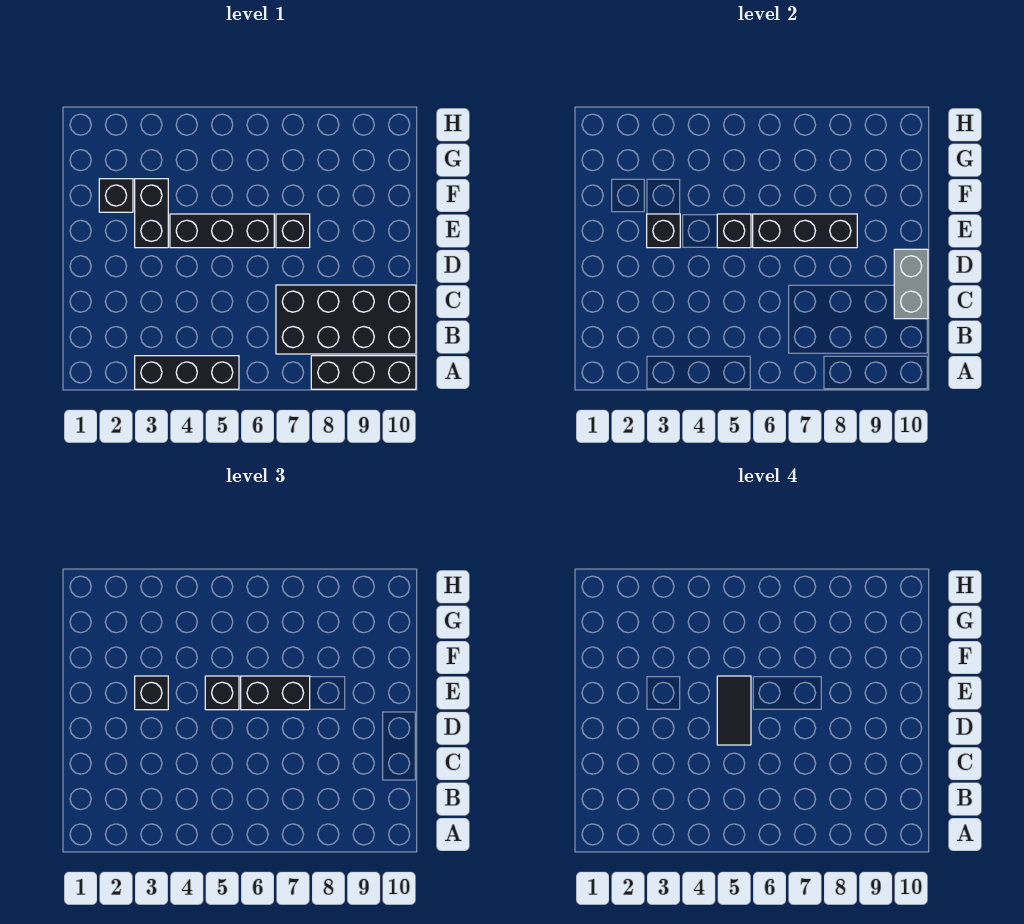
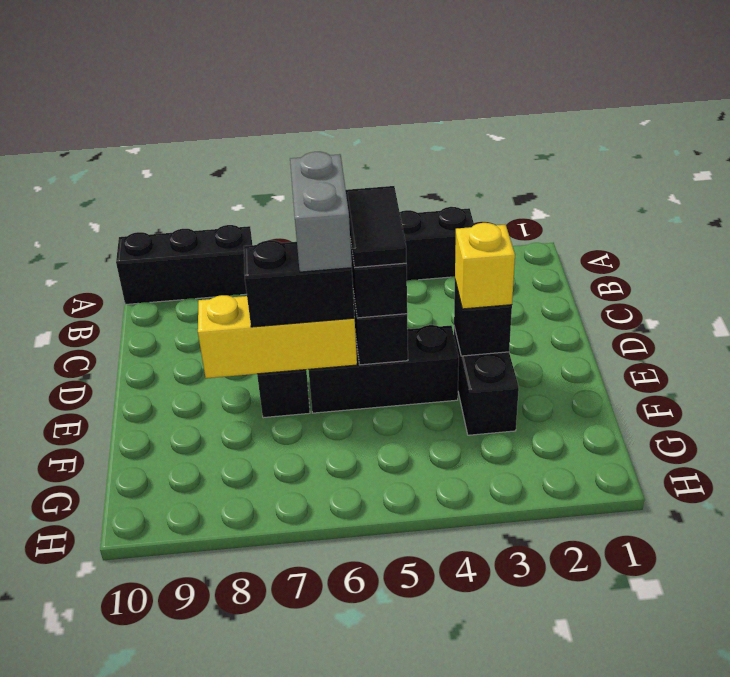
black 2x4 brick [276,285,416,354] -> none
grey 1x2 brick [894,249,928,319] -> grey 1x2 brick moved to [290,152,352,272]
black 1x1 brick [135,676,168,710] -> yellow 1x1 brick [455,223,515,309]
black 1x3 brick [753,214,857,248] -> yellow 1x3 brick [198,295,357,378]
black 1x1 brick [99,179,133,212] -> none

